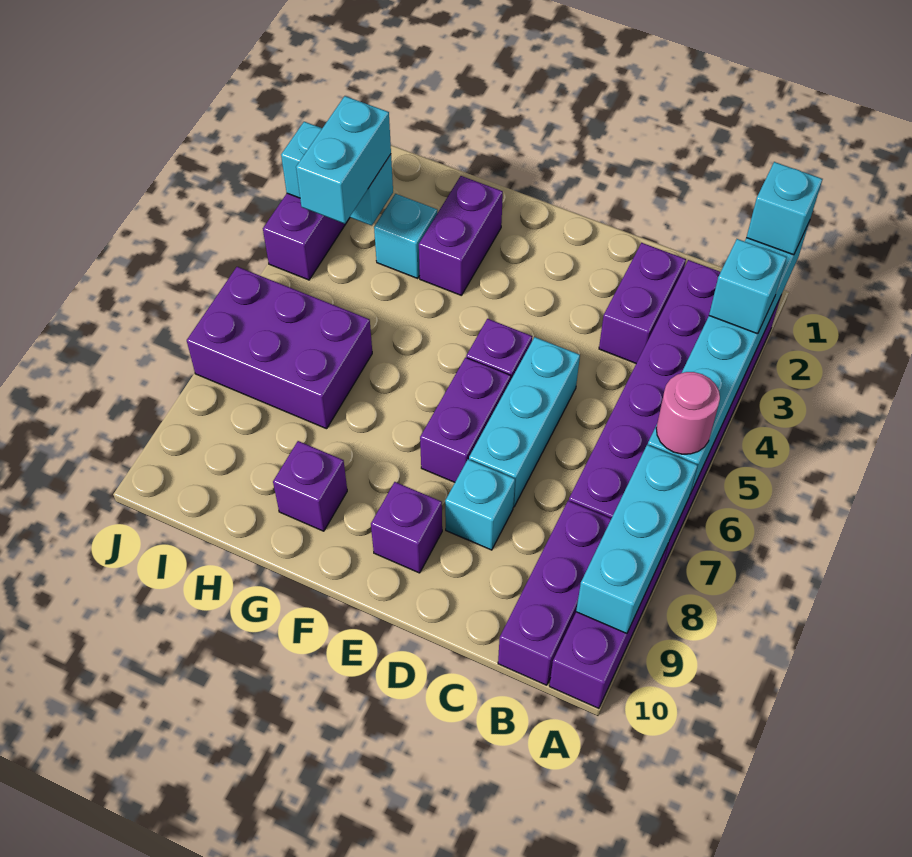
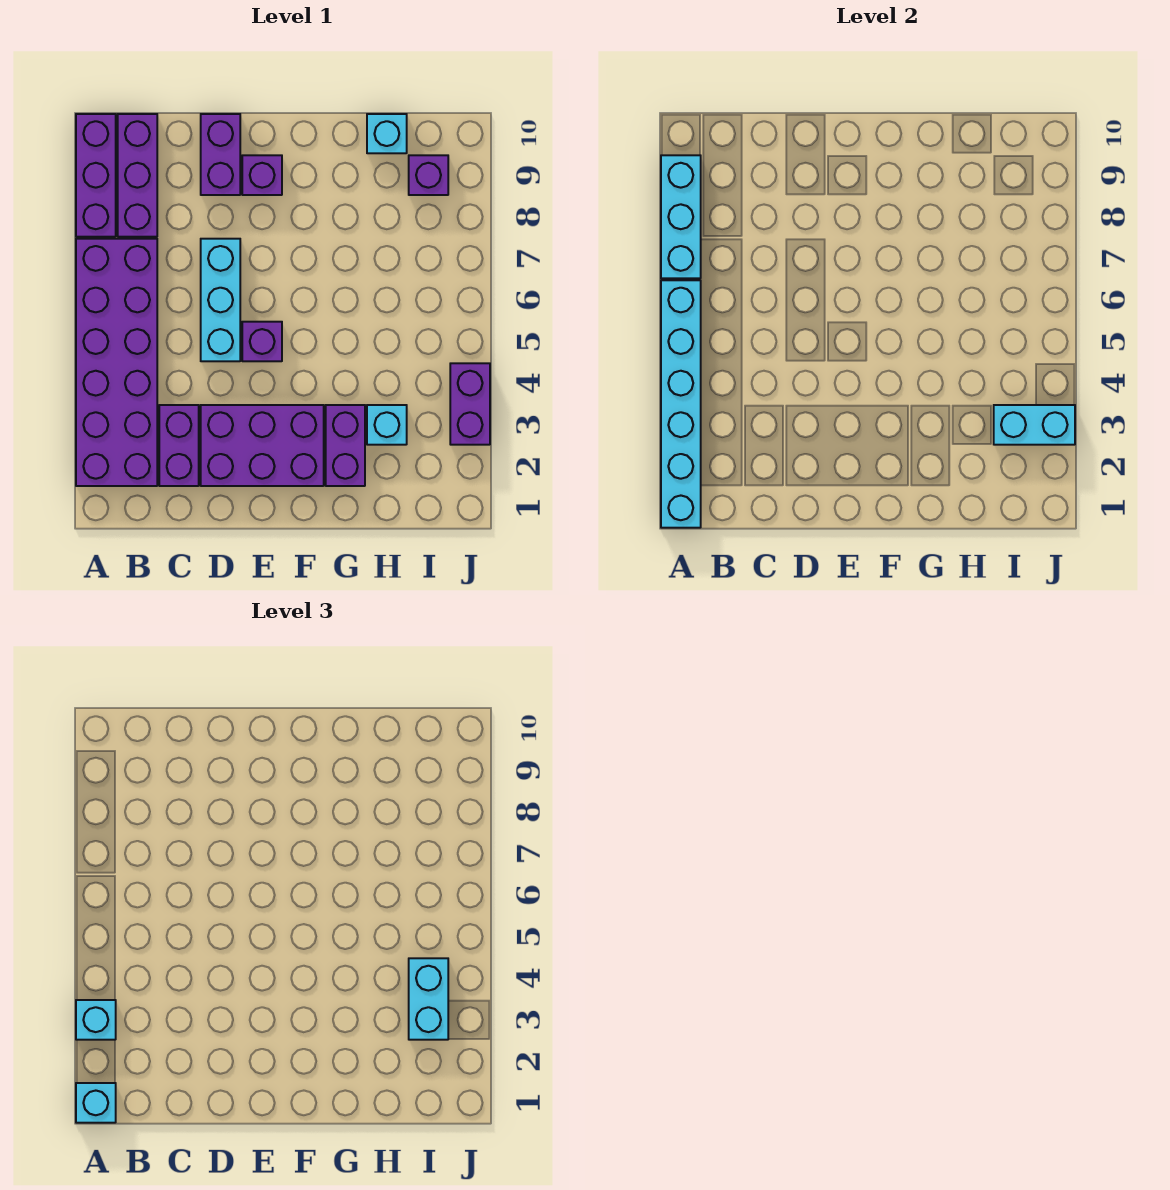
pink 1x1 round brick [656,372,720,454] -> none
cyan 1x1 brick [445,459,515,550] -> cyan 1x1 brick moved to [367,114,407,153]
purple 1x2 brick [420,358,511,482] -> purple 1x2 brick moved to [201,114,240,195]
purple 1x1 brick [273,441,347,531] -> purple 1x1 brick moved to [409,155,448,195]
purple 2x3 brick [187,267,372,429] -> purple 2x3 brick moved to [201,405,324,486]

